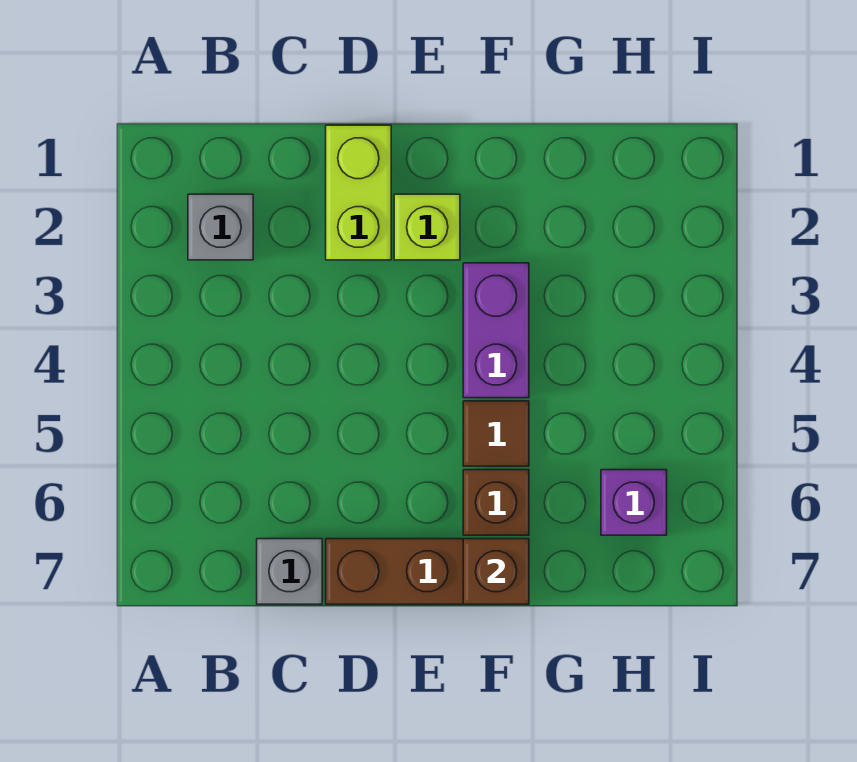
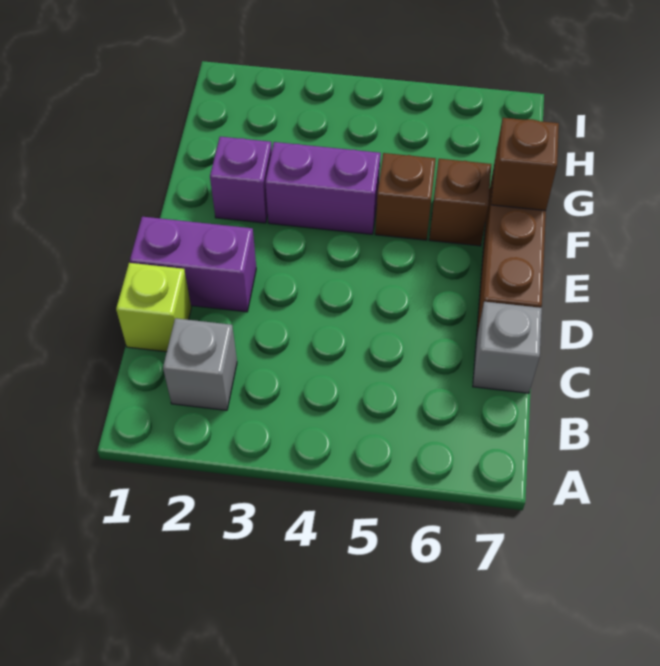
lime 1x2 brick [326,125,391,260] -> purple 1x2 brick [130,217,256,312]
lime 1x1 brick [394,194,460,260] -> lime 1x1 brick moved to [116,263,191,352]
brown 1x1 tile [463,401,529,466] -> brown 1x1 brick [375,153,436,240]
purple 1x1 brick [601,470,667,535] -> purple 1x1 brick moved to [210,137,272,223]

